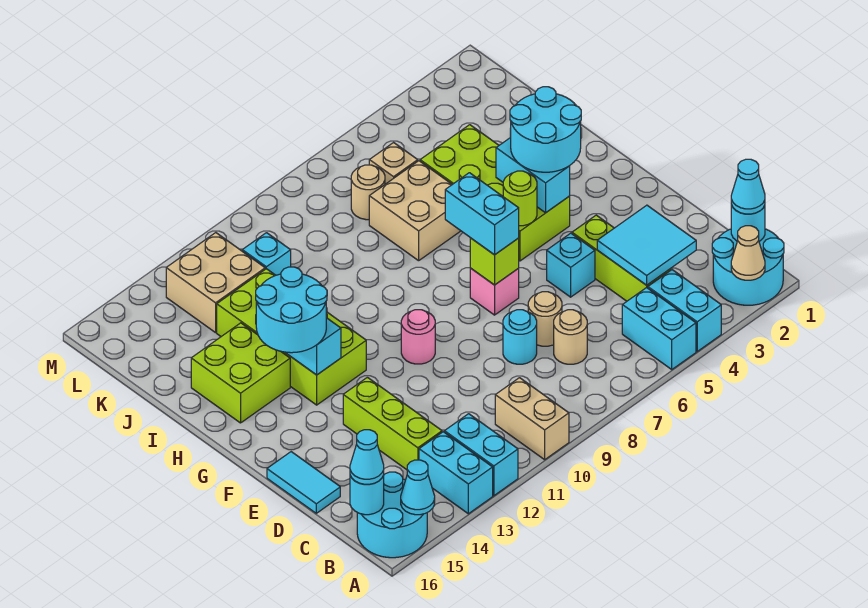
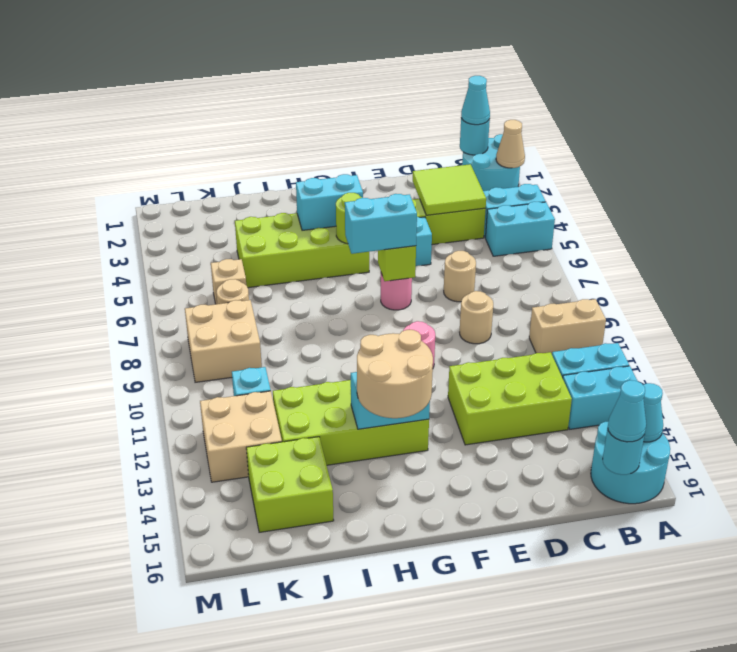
cyan 2x2 tile [597,205,696,285] -> lime 2x2 tile [413,164,486,215]
tan 1x1 round brick [554,310,587,364] -> tan 1x1 round brick moved to [460,291,493,344]
lime 1x3 brick [343,377,442,470] -> lime 2x3 brick [448,352,572,445]
cyan 1x1 round brick [503,310,537,364] -> none
cyan 1x2 tile [267,452,340,513] -> none
pink 1x1 brick [470,268,519,315] -> pink 1x1 round brick [381,273,412,310]
cyan 2x2 round brick [510,87,581,172] -> none
cyan 2x2 round brick [256,267,327,353] -> tan 2x2 round brick [357,330,433,418]
lime 2x2 brick [191,323,290,423] -> lime 2x2 brick moved to [246,437,334,532]
tan 2x2 brick [369,161,460,261] -> tan 2x2 brick moved to [185,300,262,382]

